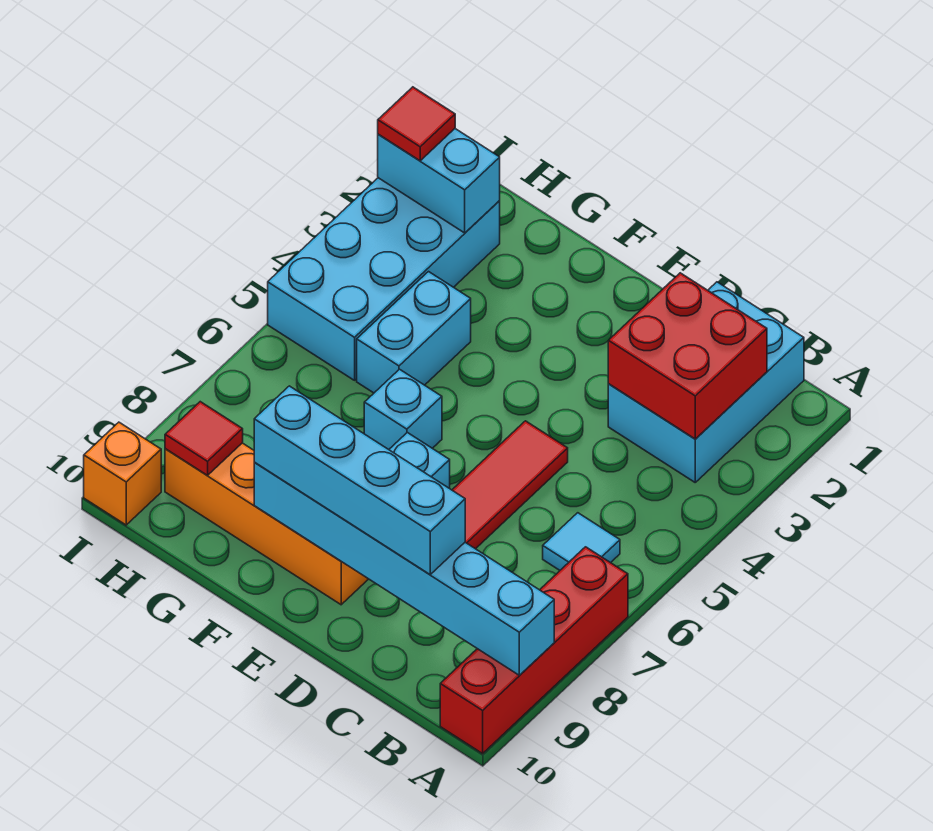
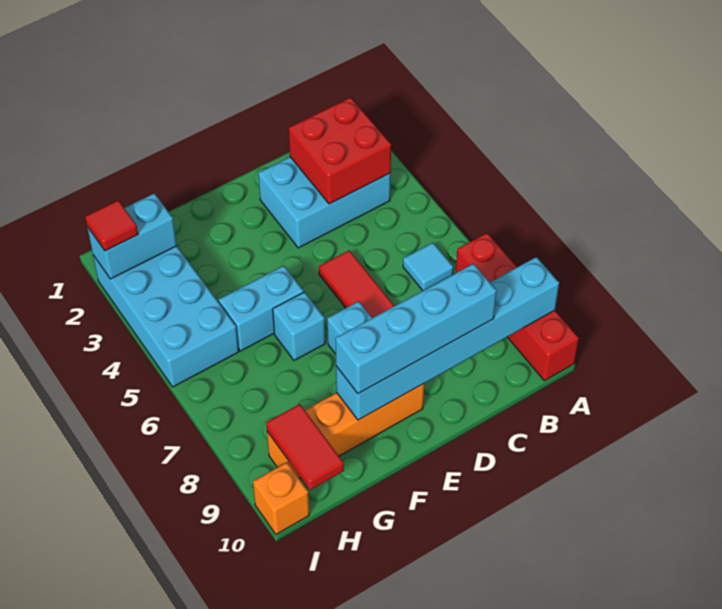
cyan 2x3 brick [608,282,804,482] -> cyan 2x3 brick turned to [258,157,391,248]
cyan 1x2 brick [357,272,471,393] -> cyan 1x2 brick turned to [219,266,304,351]
red 1x1 tile [165,402,243,475] -> red 1x2 tile [266,404,344,490]

